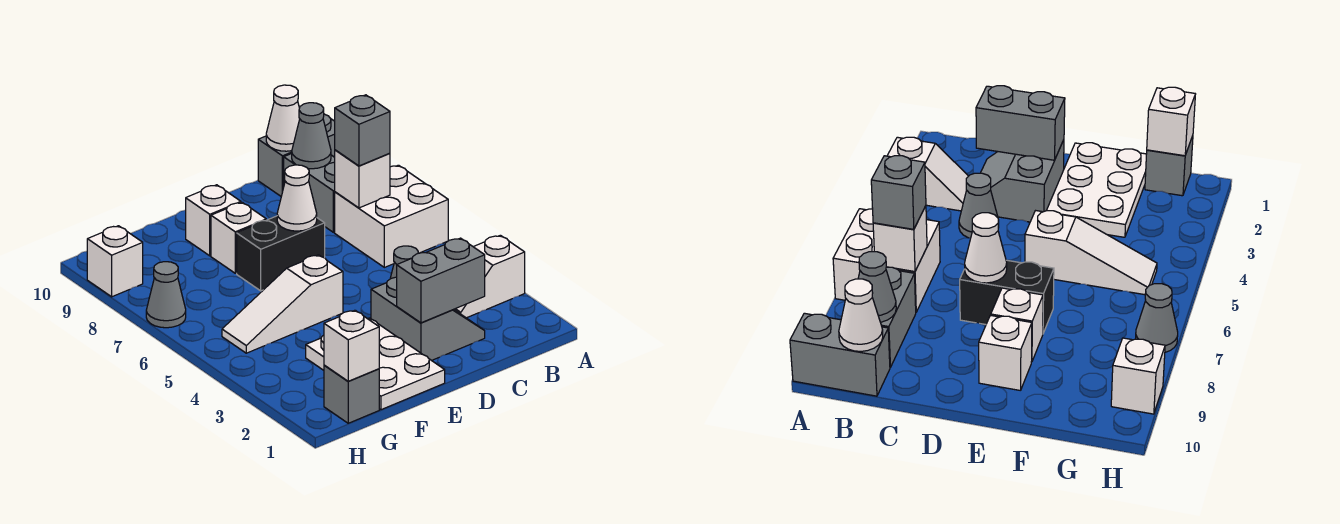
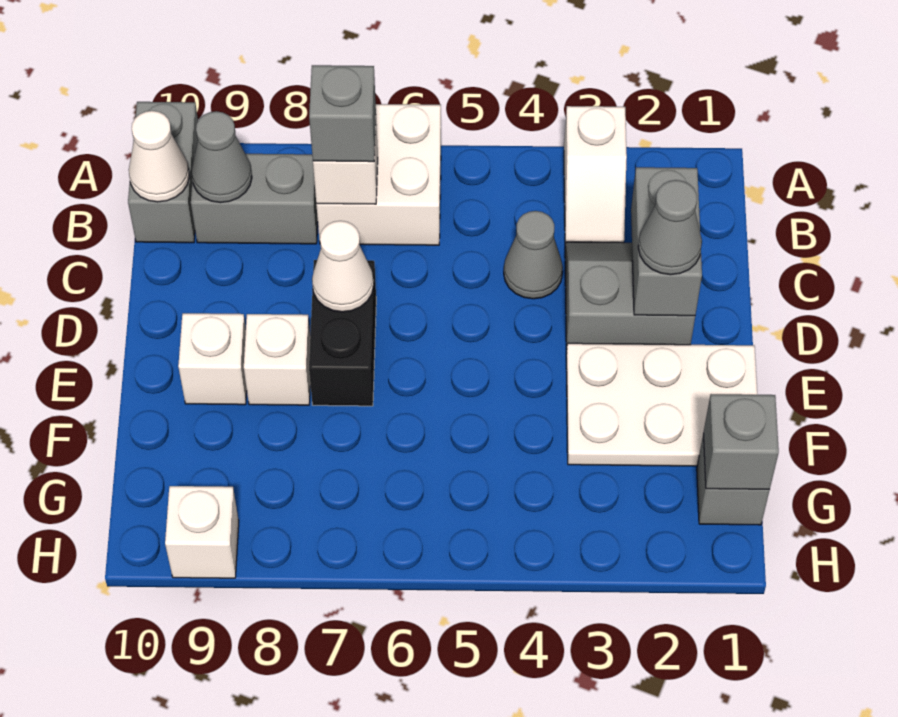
white 1x3 slope [222,255,343,353] -> none
white 1x1 brick [324,310,379,381] -> grey 1x1 brick [703,394,779,490]
grey 1x1 cone [146,262,186,328] -> grey 1x1 cone moved to [638,180,702,275]

